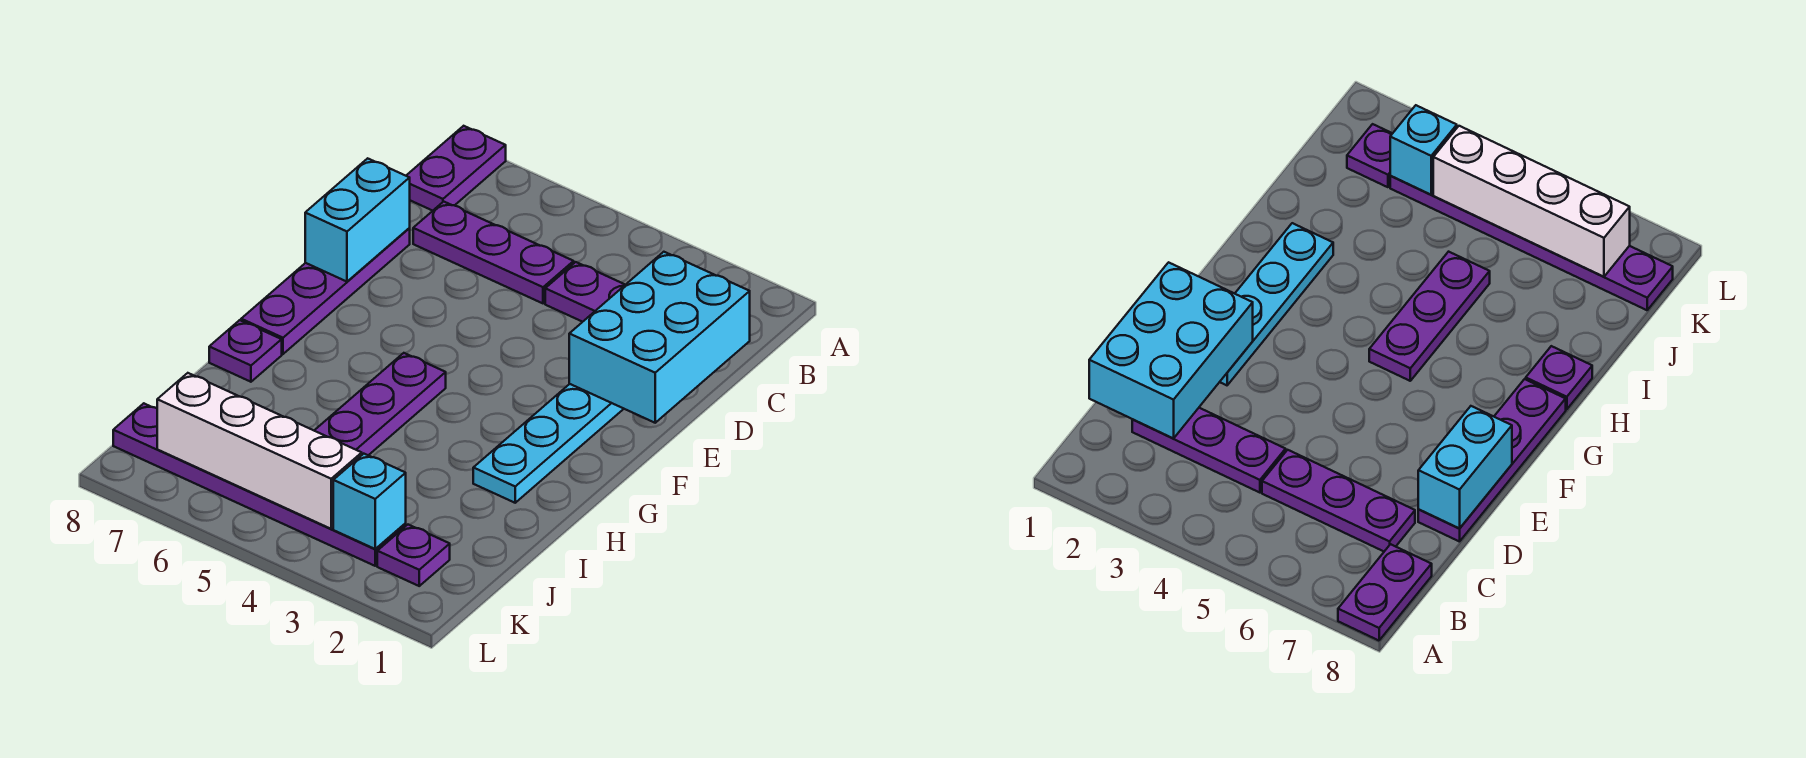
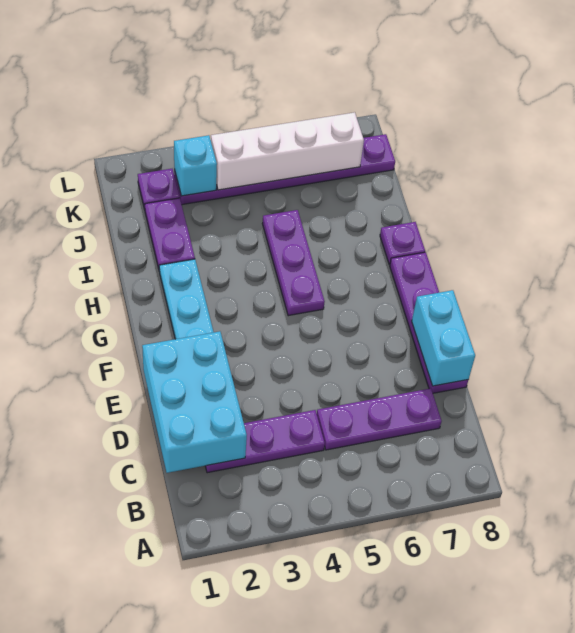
purple 1x2 plate [406,126,506,211] -> purple 1x2 plate moved to [145,198,195,271]

